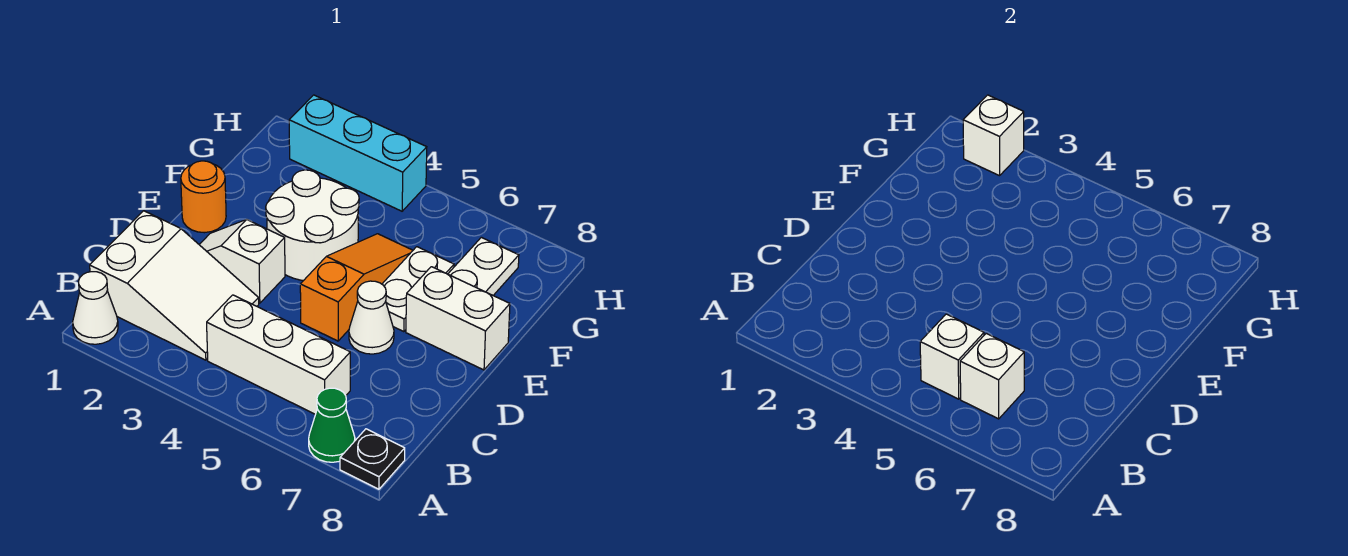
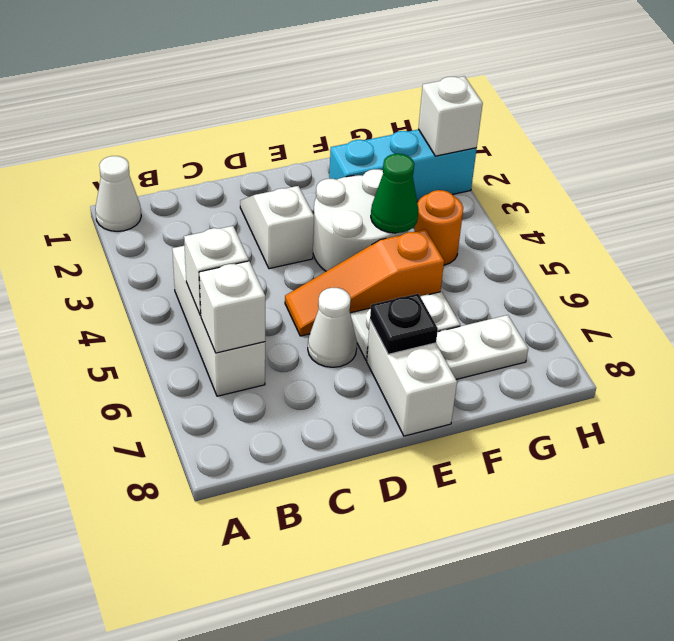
green 1x1 cone [309,388,355,462] -> green 1x1 cone moved to [371,154,419,233]
black 1x1 plate [340,429,405,489] -> black 1x1 plate moved to [370,294,438,354]
white 2x3 slope [90,211,259,360] -> none
orange 1x3 slope [300,234,413,341] -> orange 1x3 slope turned to [285,230,444,336]
orange 1x1 round brick [181,161,226,233] -> orange 1x1 round brick moved to [414,190,463,265]
cyan 1x3 brick [289,95,427,211] -> cyan 1x3 brick turned to [329,129,477,202]

